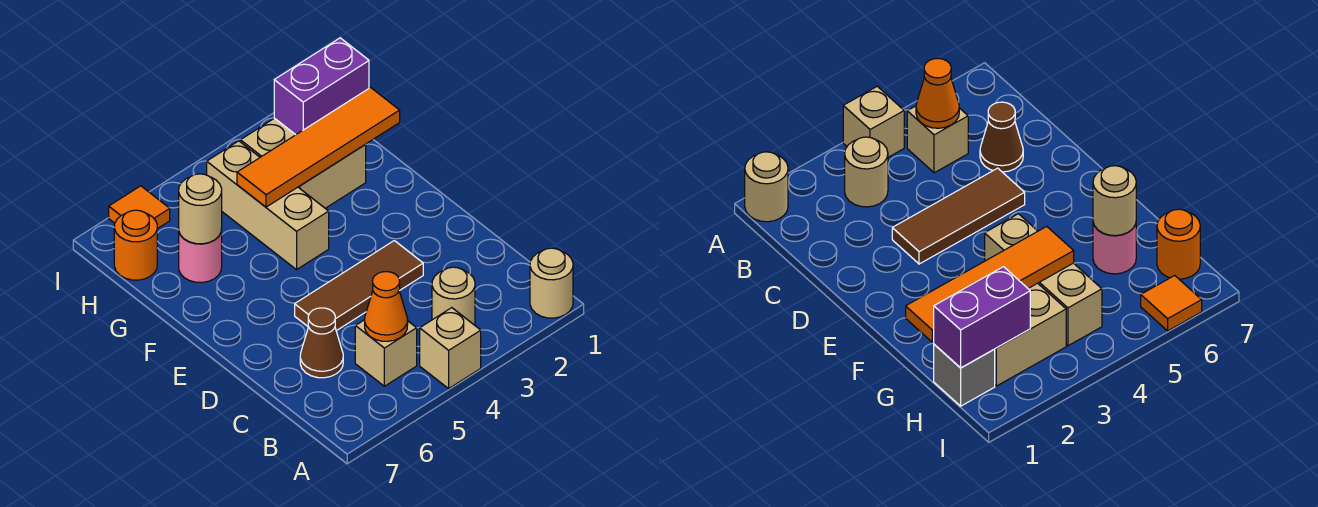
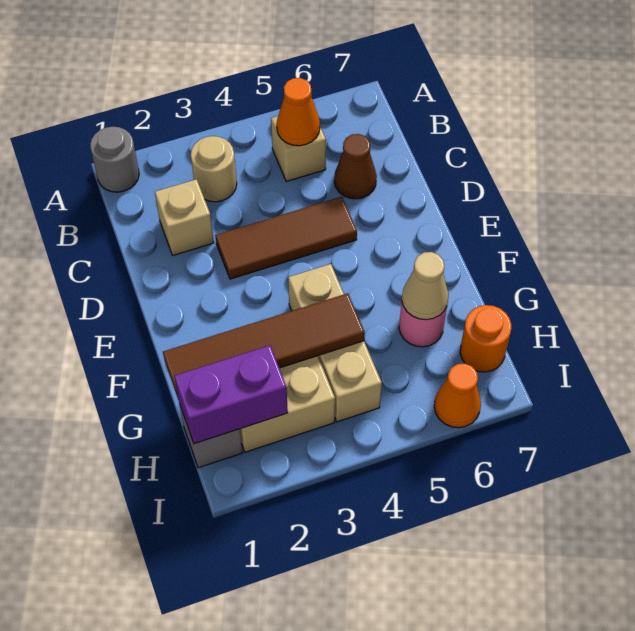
tan 1x1 round brick [530,248,573,318] -> grey 1x1 round brick [90,127,139,192]
tan 1x1 brick [420,308,481,389] -> tan 1x1 brick moved to [155,179,214,255]
orange 1x4 tile [237,88,400,207] -> brown 1x4 tile [163,293,365,400]
tan 1x1 round brick [179,174,222,244] -> tan 1x1 cone [402,252,449,320]
orange 1x1 tile [109,186,170,229] -> orange 1x1 cone [434,363,481,428]

